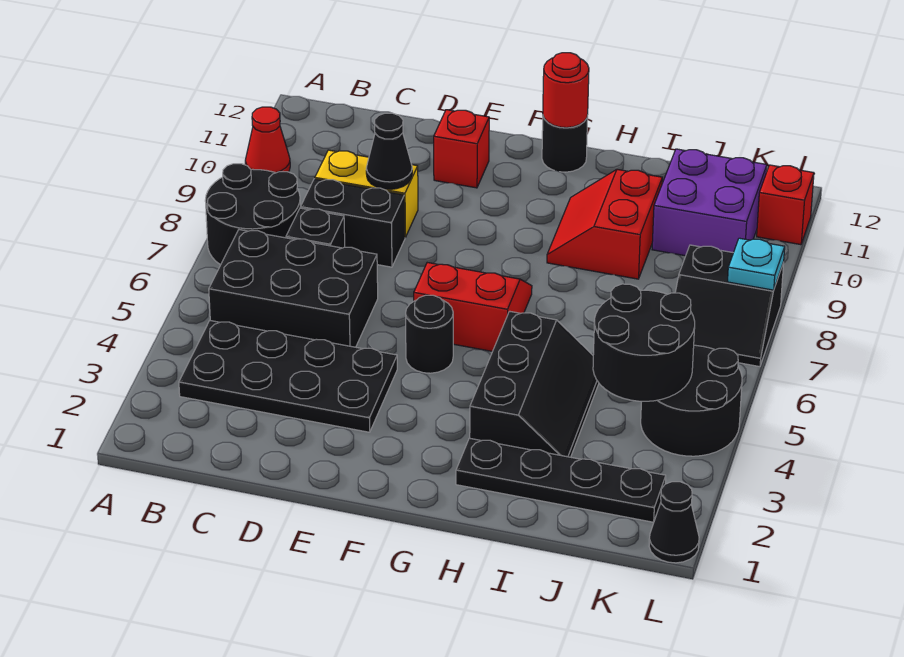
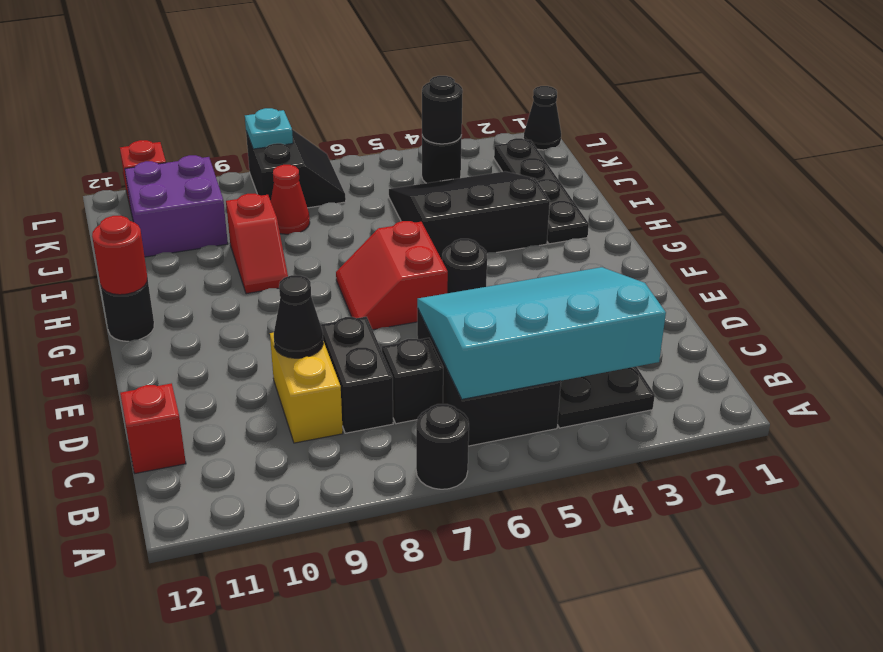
black 2x2 round brick [205,164,300,265] -> black 1x1 round brick [416,404,469,489]
red 1x1 cone [245,107,290,173] -> red 1x1 cone moved to [271,165,310,234]
none -> cyan 3x4 slope [417,267,666,399]
red 1x1 brick [434,110,489,188] -> red 1x1 brick moved to [120,383,186,473]
black 2x3 slope [470,311,599,457] -> black 3x3 slope [389,171,550,259]
red 2x2 slope [547,169,662,279] -> red 1x2 slope [226,194,288,294]
black 2x2 round brick [593,284,695,401] -> black 1x1 round brick [422,76,463,144]
black 2x2 round brick [641,345,742,456] -> black 1x1 round brick [422,135,462,183]

